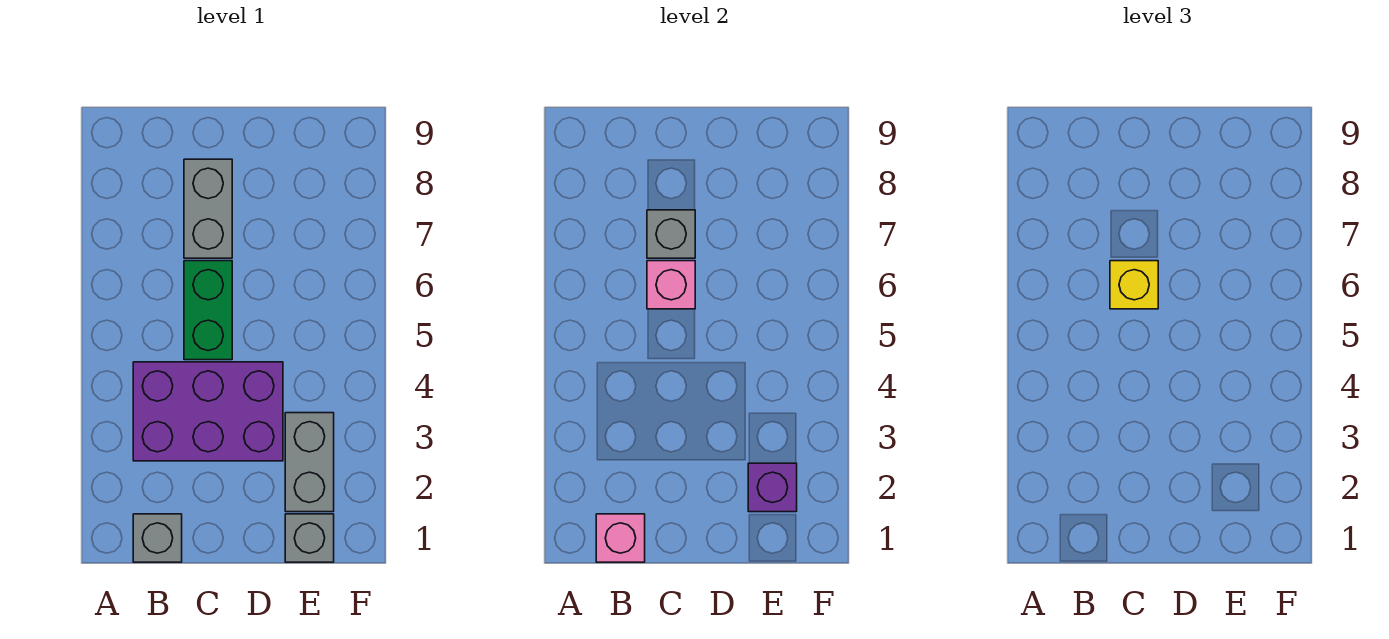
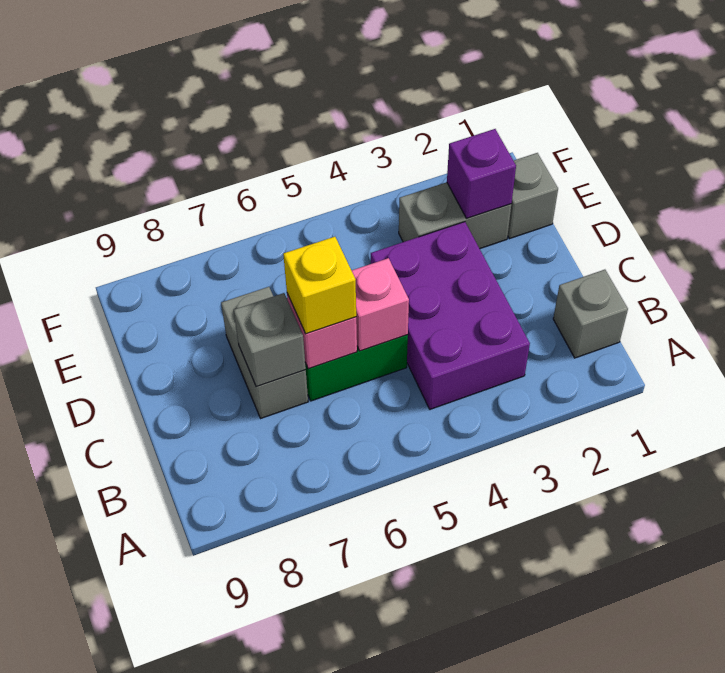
pink 1x1 brick [596,514,645,562] -> pink 1x1 brick moved to [352,258,409,351]
grey 1x2 brick [184,159,232,258] -> grey 1x2 brick turned to [221,287,308,418]

